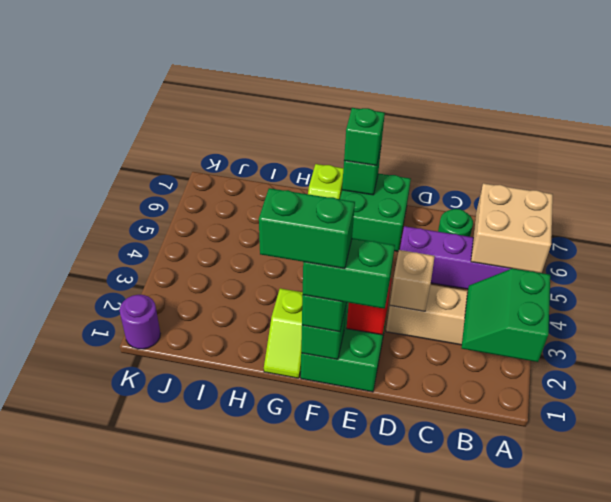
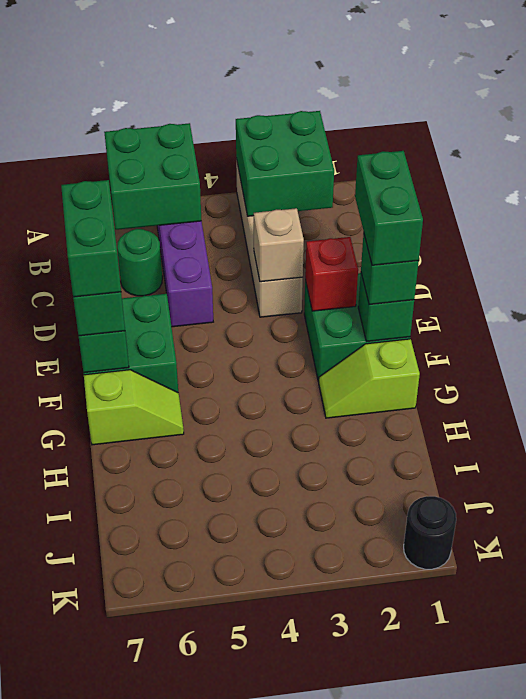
green 2x2 slope [462,268,550,362] -> green 2x2 brick [236,111,334,216]
tan 2x2 brick [471,183,553,273] -> green 2x2 brick [104,123,201,230]
green 1x2 brick [259,188,355,269] -> green 1x2 brick moved to [61,180,121,297]
lime 1x2 slope [264,288,303,378] -> lime 1x2 slope turned to [318,339,420,418]
purple 1x1 round brick [120,295,160,349] -> black 1x1 round brick [404,496,456,569]

